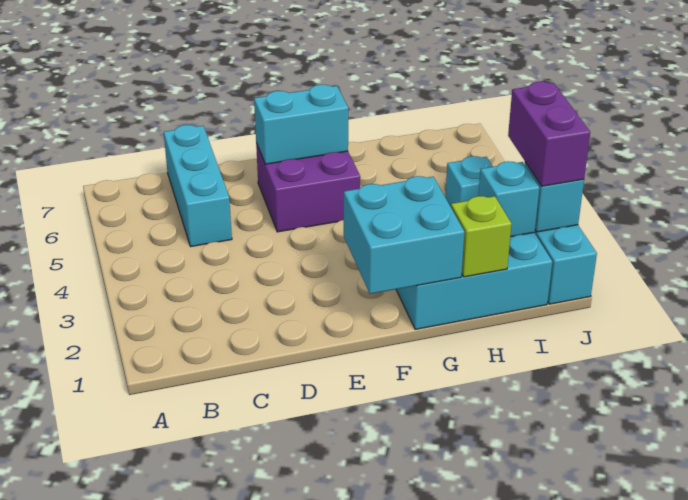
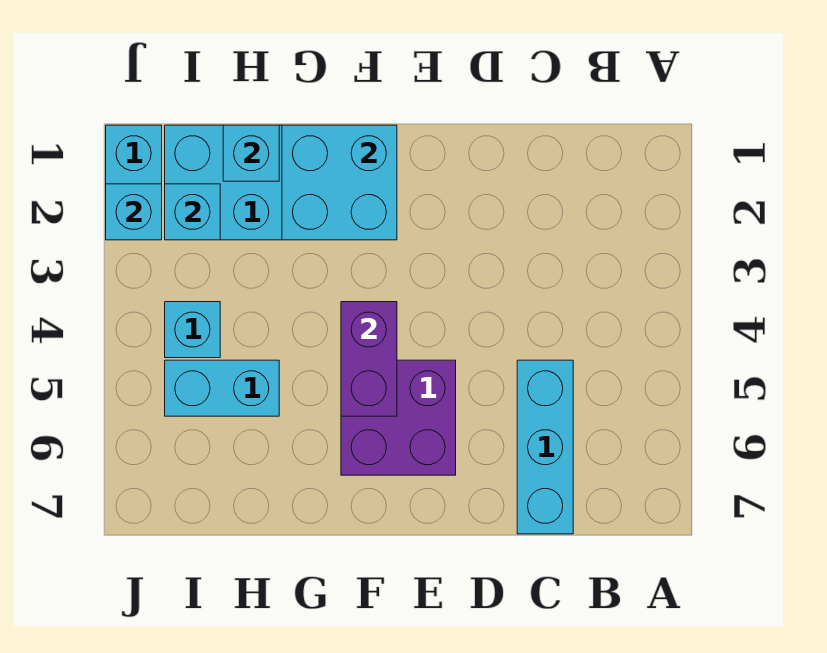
cyan 1x2 brick [254,85,348,164] -> cyan 1x2 brick moved to [165,360,279,416]
lime 1x1 brick [451,196,512,277] -> cyan 1x1 brick [223,125,279,181]
purple 1x2 brick [508,82,590,186] -> purple 1x2 brick moved to [341,302,397,416]

